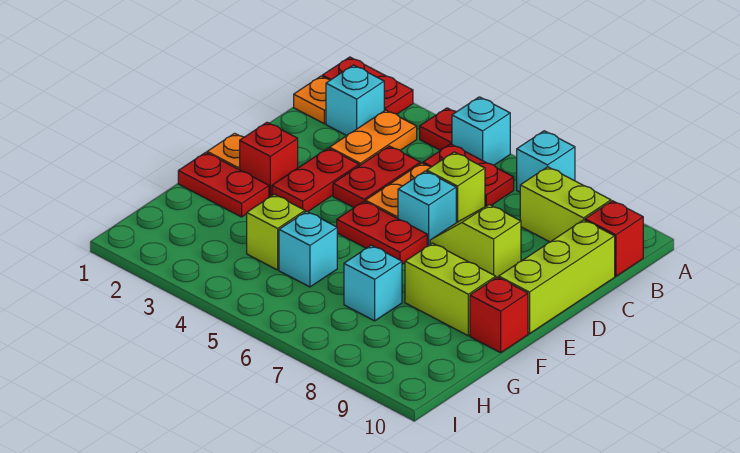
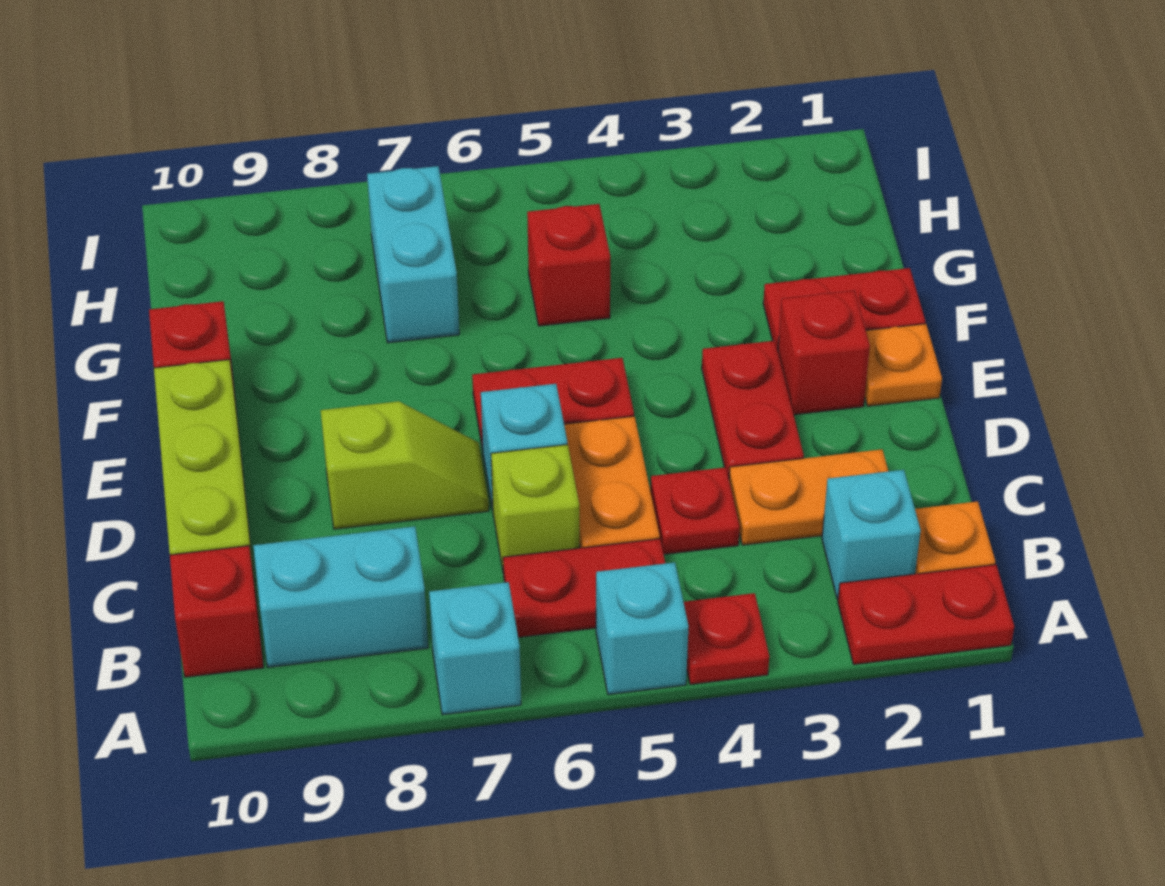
orange 1x2 plate [330,110,417,166] -> orange 1x2 plate turned to [729,449,888,545]
lime 1x2 brick [520,167,611,242] -> cyan 1x2 brick [253,526,428,667]
red 1x2 plate [333,146,420,208] -> red 1x1 plate [651,467,740,554]
lime 1x2 brick [405,243,496,336] -> none
lime 1x1 brick [247,194,305,270] -> none
cyan 1x1 brick [279,211,337,287] -> red 1x1 brick [527,204,610,326]
cyan 1x1 brick [344,245,402,321] -> cyan 1x2 brick [367,166,459,343]

